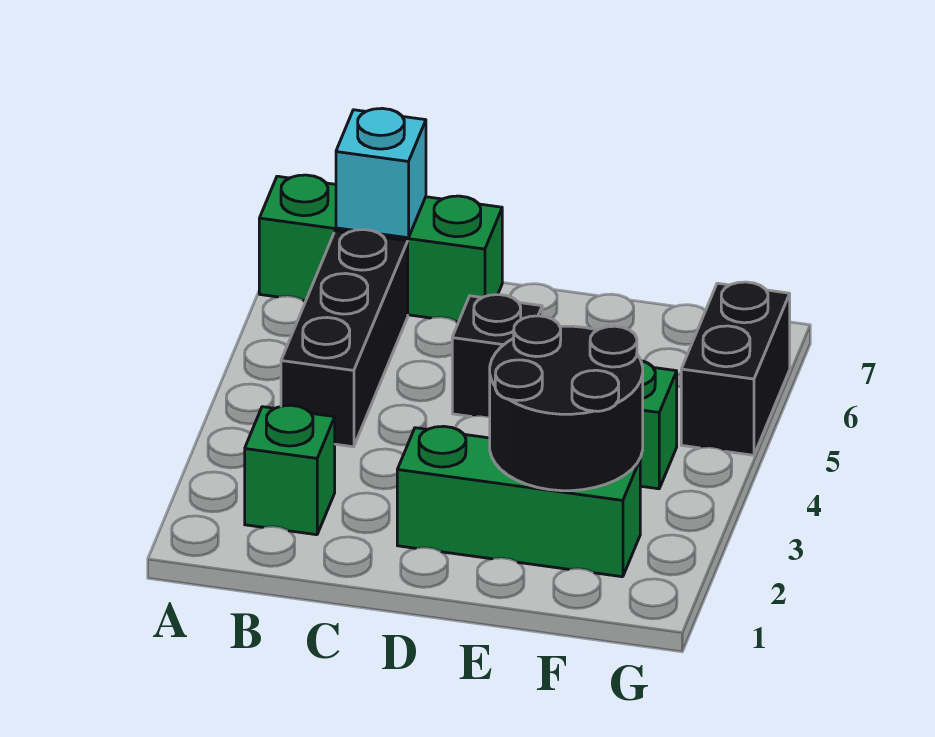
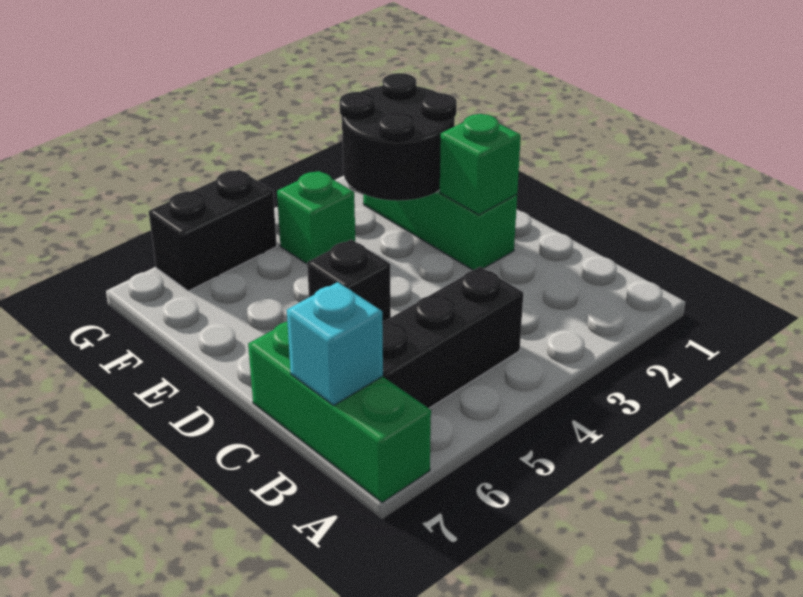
green 1x1 brick [245,405,335,535] -> green 1x1 brick moved to [440,114,521,215]

